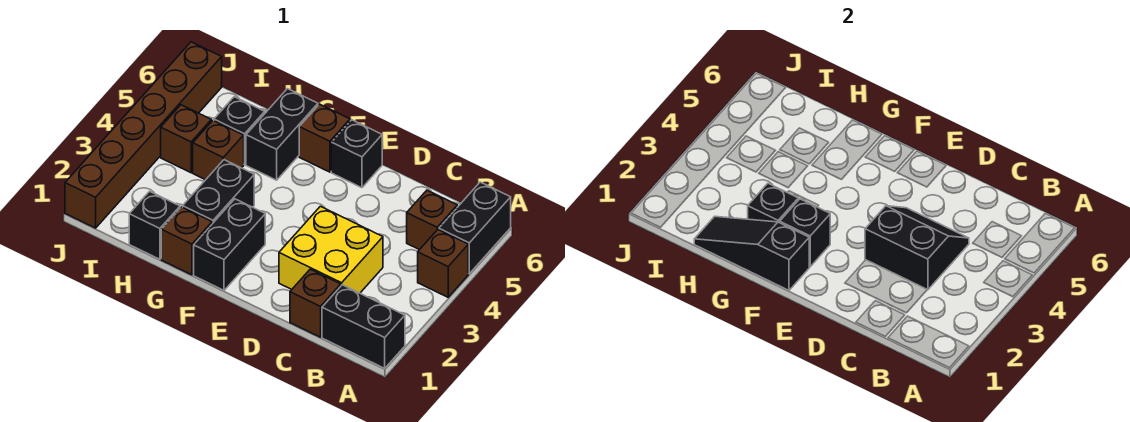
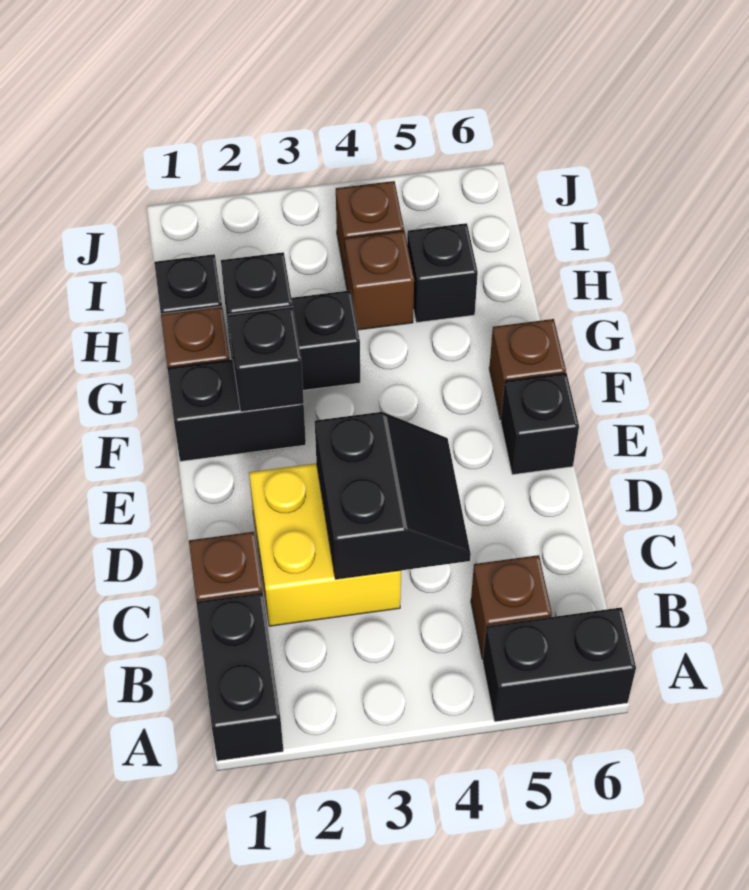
brown 1x1 brick [418,230,468,297] -> none
black 1x3 slope [694,216,809,290] -> none
black 1x2 brick [246,89,318,180] -> none
brown 1x6 brick [65,42,222,228] -> none

